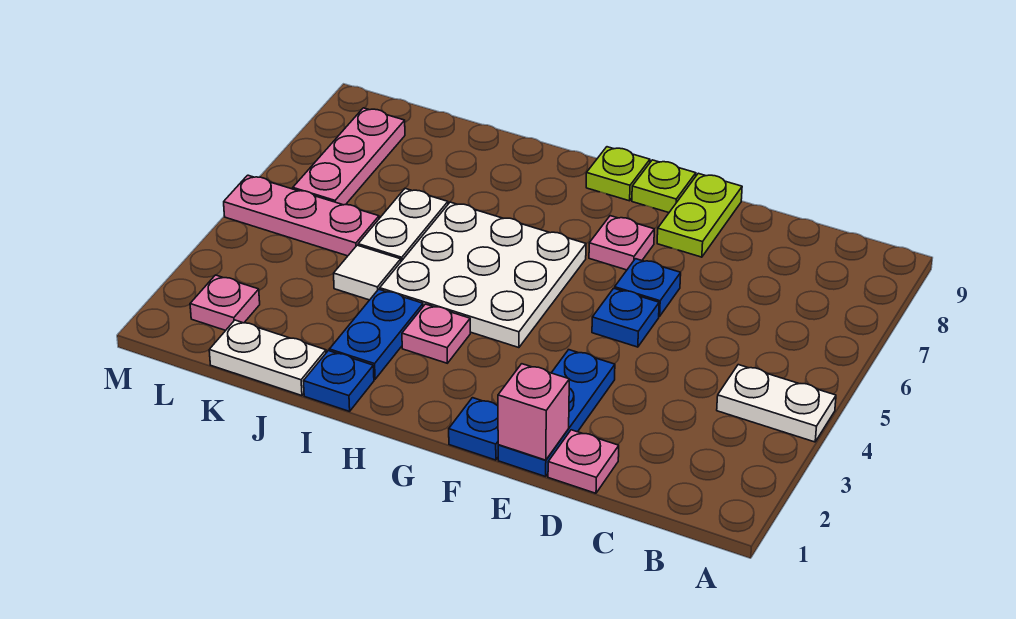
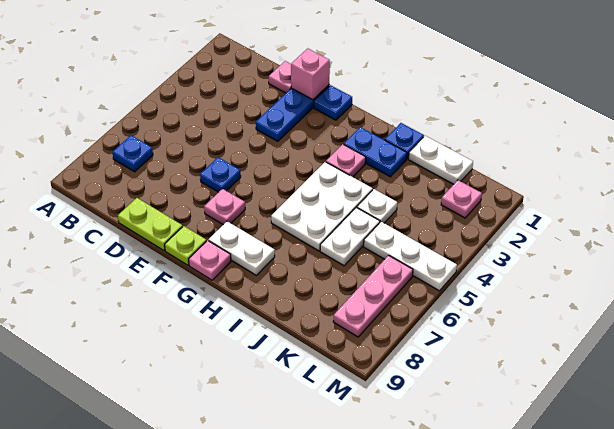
white 1x2 plate [717,365,836,442] -> white 1x2 plate moved to [209,221,275,275]
blue 1x1 plate [592,288,659,347] -> blue 1x1 plate moved to [113,135,153,172]
lime 1x2 plate [657,173,742,257] -> lime 1x2 plate turned to [118,198,183,251]
white 3x3 plate [380,202,586,348] -> white 2x3 plate [271,162,373,251]
lime 1x1 plate [586,147,650,201] -> pink 1x1 plate [189,240,231,280]
blue 1x2 plate [329,289,423,379] -> blue 1x2 plate turned to [344,127,407,177]
white 1x1 tile [334,245,401,300] -> white 1x1 plate [357,189,397,223]
pink 1x3 plate [224,175,379,256] -> white 1x3 plate [364,222,457,291]

